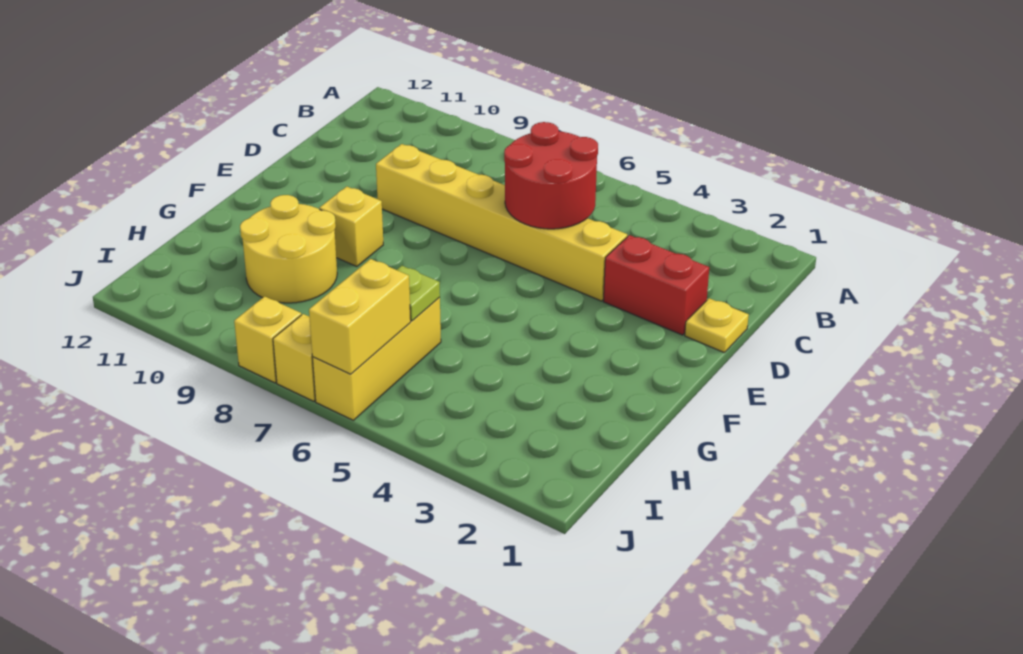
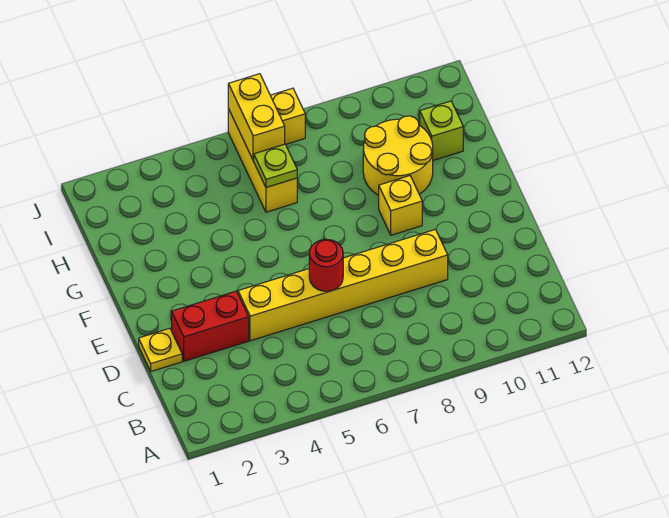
red 2x2 round brick [504,122,598,229] -> red 1x1 round brick [309,239,343,291]
none -> lime 1x1 brick [420,101,463,160]
yellow 1x1 brick [234,296,301,383] -> none

